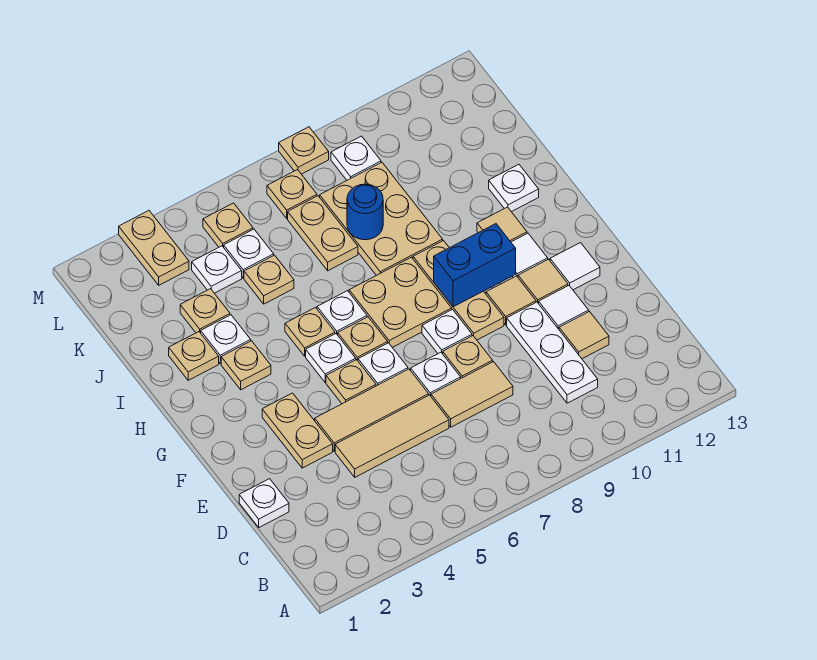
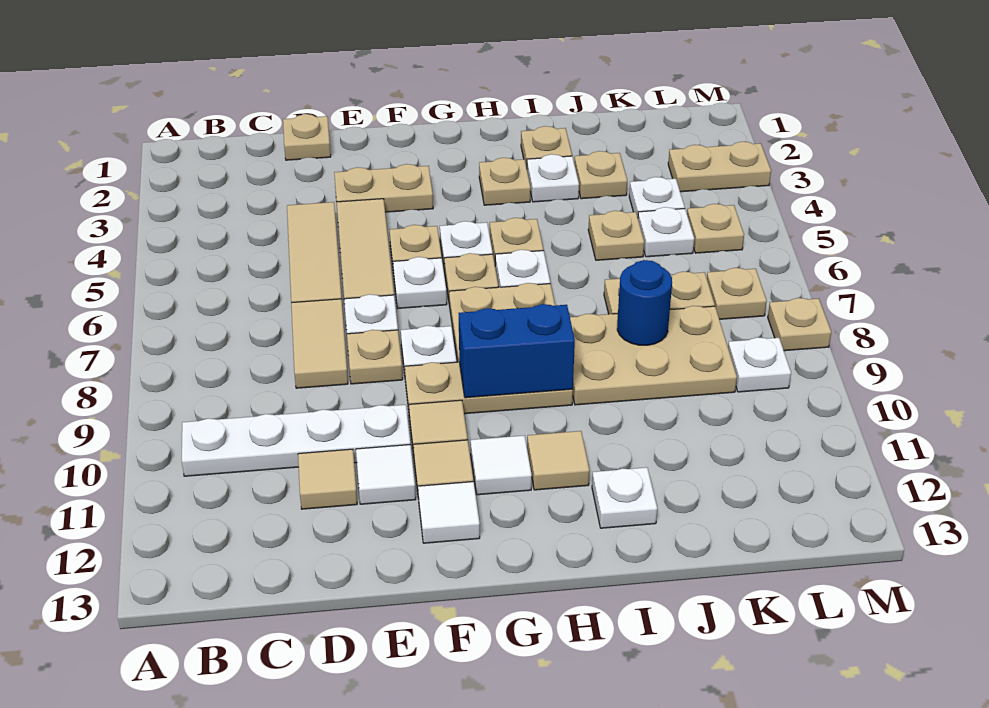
white 1x3 plate [507,302,598,403] -> white 1x4 plate [182,405,410,476]
white 1x1 plate [239,479,289,527] -> tan 1x1 plate [283,114,331,160]
blue 1x2 brick [434,224,516,307] -> blue 1x2 brick turned to [459,304,575,398]

